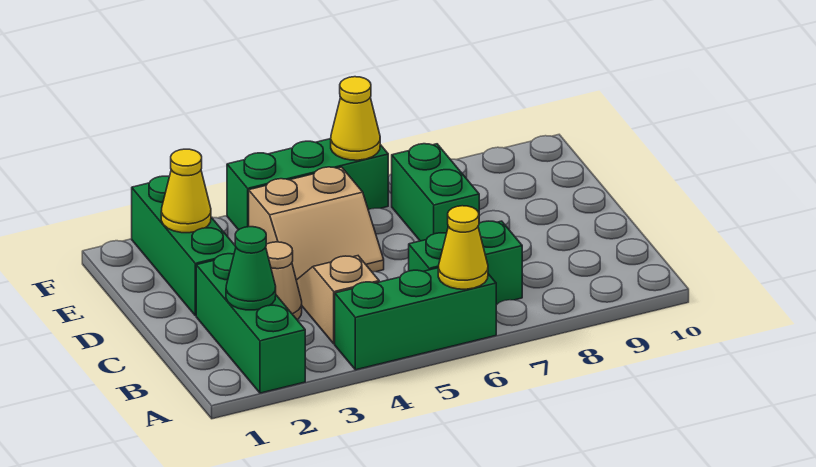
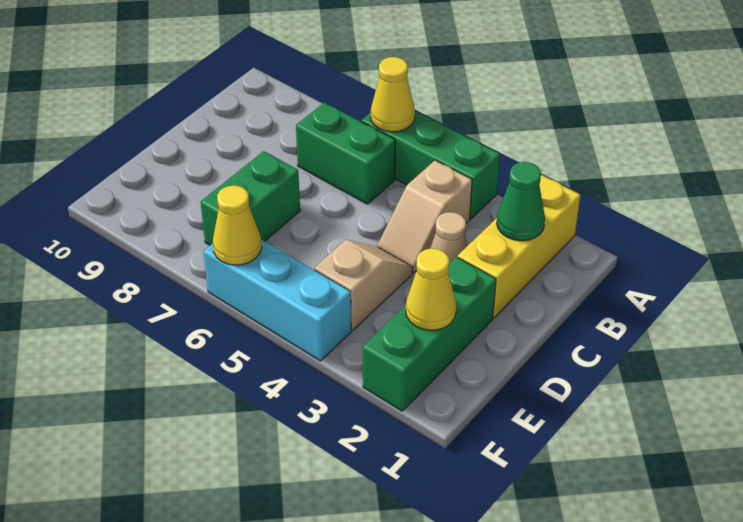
green 1x3 brick [196,254,305,393] -> yellow 1x3 brick [458,175,580,318]
tan 2x2 slope [249,167,384,280] -> tan 1x2 slope [314,240,413,330]
green 1x3 brick [227,139,388,230] -> cyan 1x3 brick [203,239,351,361]

